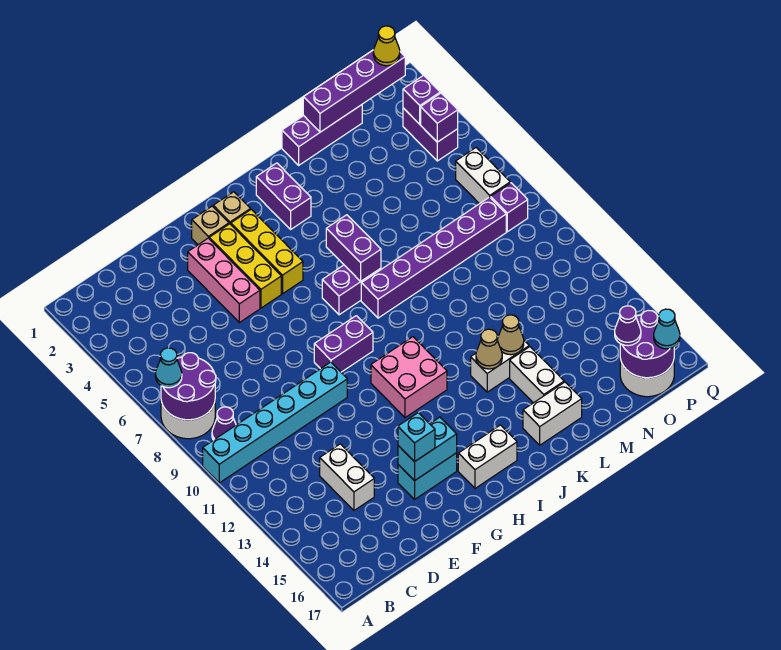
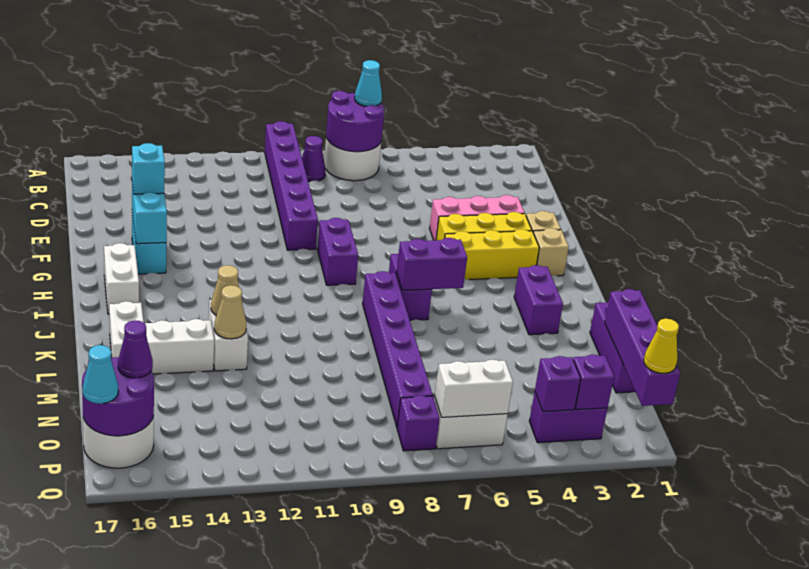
cyan 1x6 brick [203,362,347,483] -> purple 1x6 brick [265,121,318,250]
white 1x2 brick [320,444,374,510] -> white 1x2 brick moved to [435,360,513,417]
pink 2x2 brick [371,337,447,418] -> none
purple 1x2 brick [256,163,311,229] -> purple 1x2 brick turned to [514,265,563,335]

